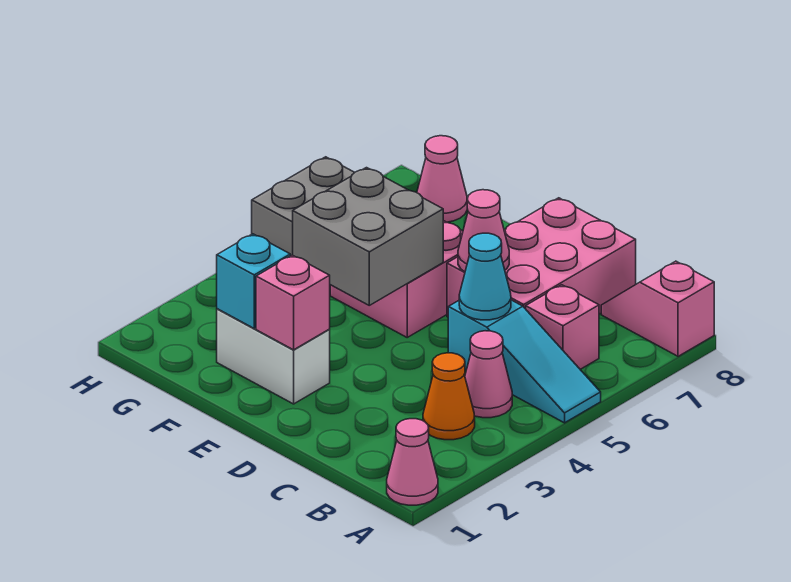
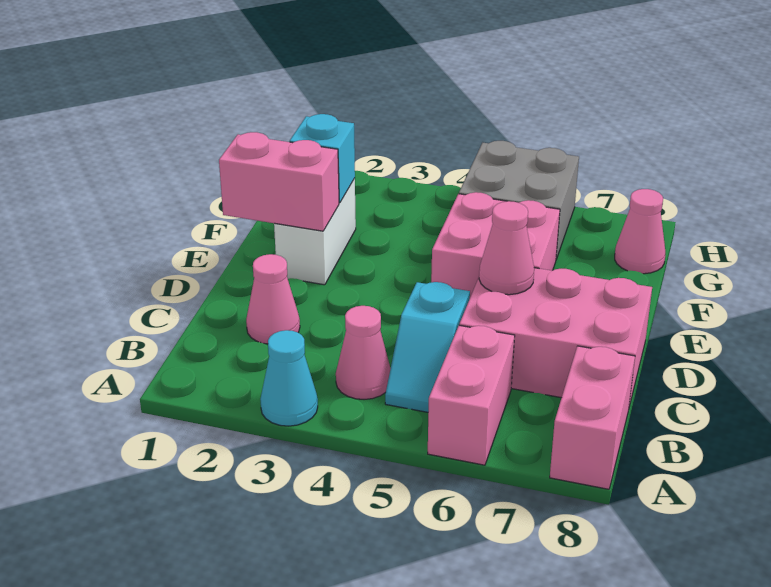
pink 1x1 cone [387,419,438,505] -> pink 1x1 cone moved to [246,254,300,344]
cyan 1x3 slope [448,300,601,423] -> cyan 1x2 slope [385,282,470,412]
pink 1x2 slope [601,261,714,356] -> pink 1x2 brick [550,346,635,489]
orange 1x1 cone [423,353,475,440] -> none
pink 1x1 brick [526,285,599,369] -> pink 1x2 brick [428,325,515,465]
cyan 1x1 cone [459,233,511,320] -> cyan 1x1 cone moved to [260,330,318,426]
pink 1x1 brick [256,255,330,350] -> pink 1x2 brick [219,132,339,231]
grey 2x2 brick [293,168,443,305] -> none

